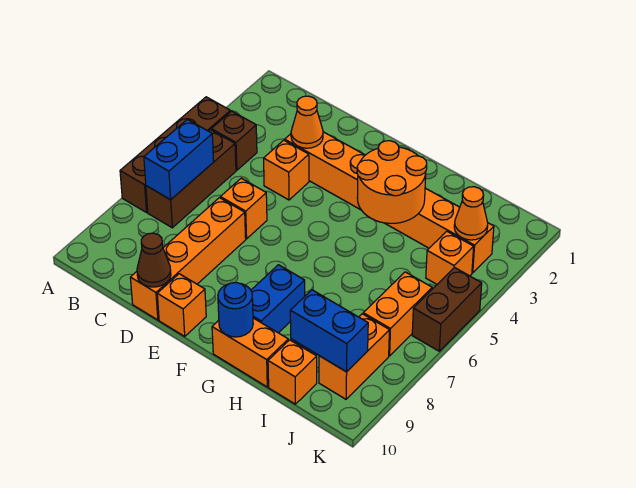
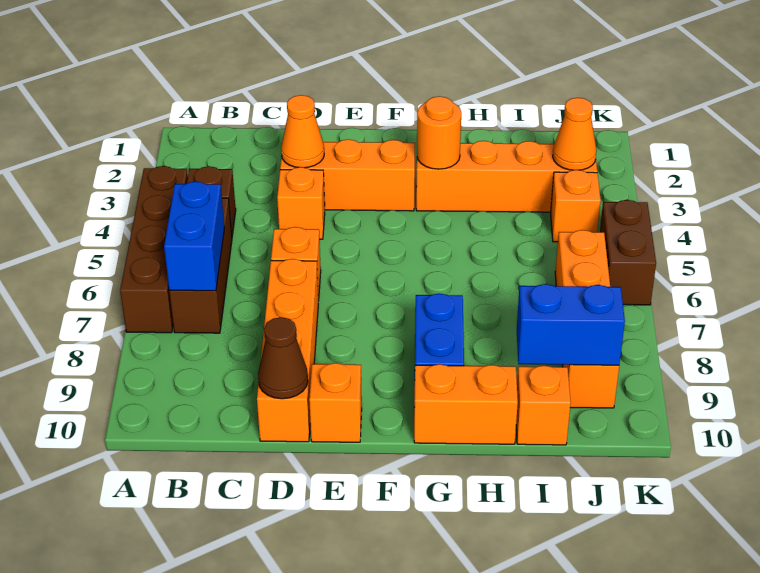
orange 2x2 round brick [357,141,427,223] -> orange 1x1 round brick [417,96,461,169]
blue 1x1 round brick [218,283,253,337] -> none

